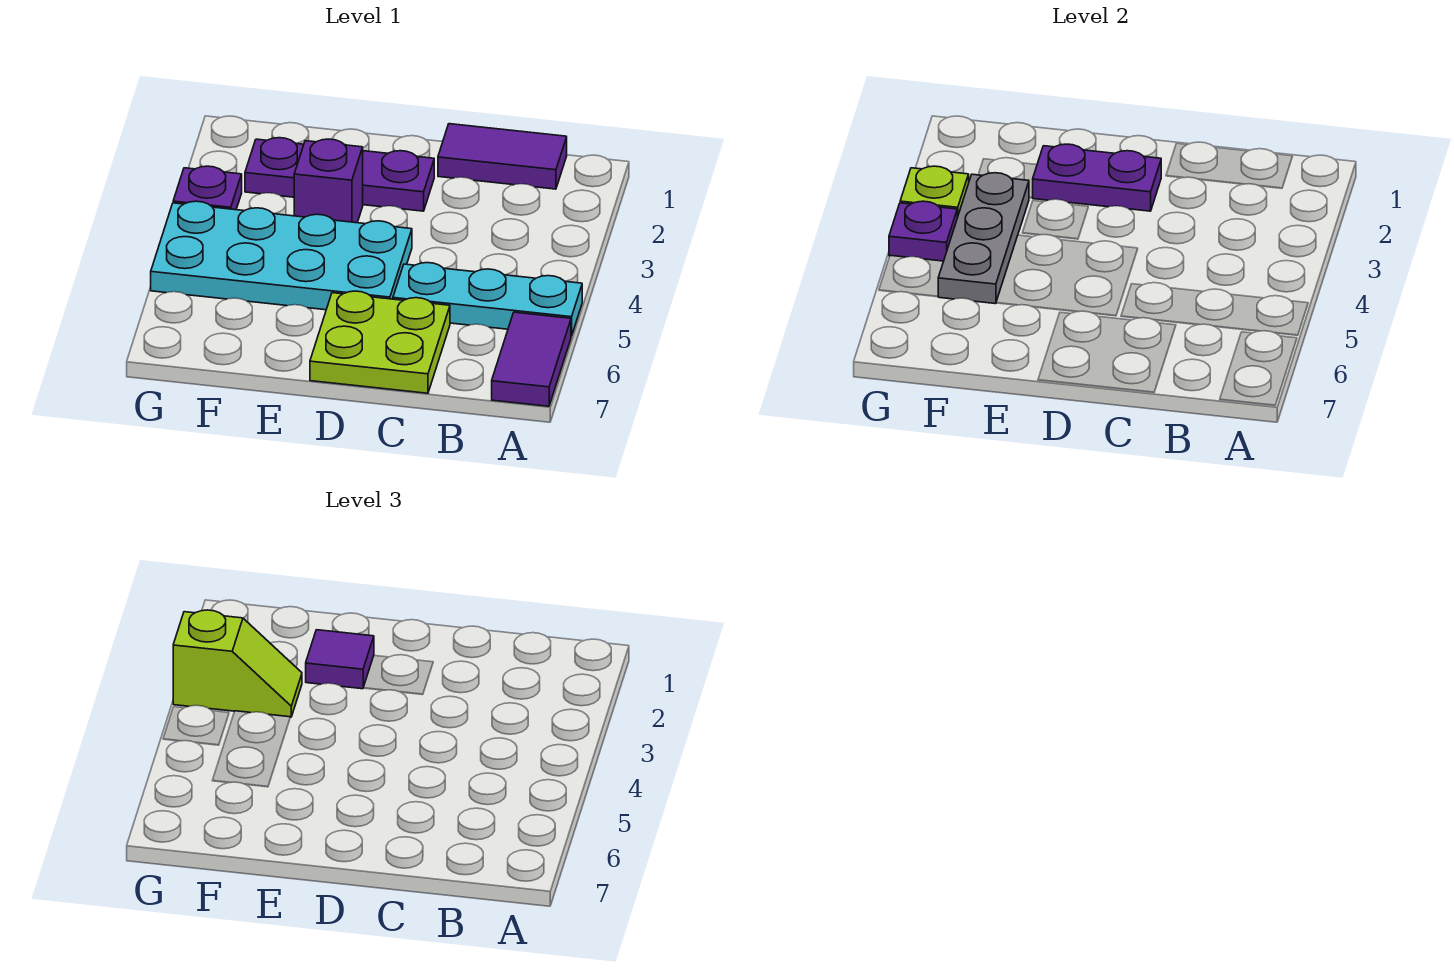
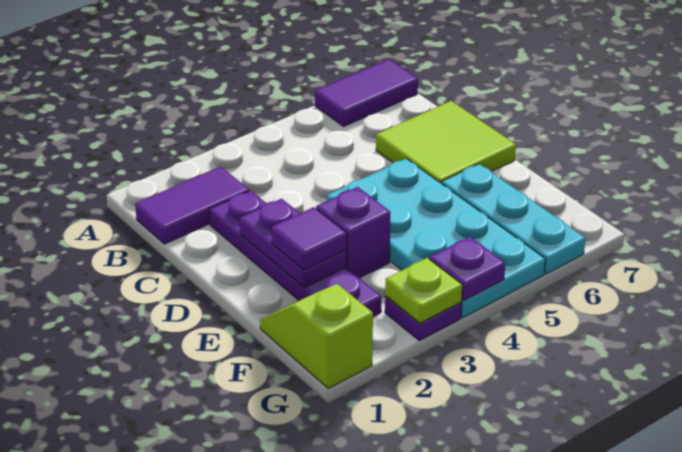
cyan 1x3 plate [393,263,582,336] -> cyan 1x3 plate moved to [442,164,585,274]
purple 1x2 tile [438,124,567,189] -> purple 1x2 tile turned to [135,166,249,244]
lime 2x2 plate [310,291,450,393] -> lime 2x2 tile [376,101,516,184]
purple 1x3 plate [245,138,434,211] -> purple 1x4 plate [209,191,381,317]
grey 1x3 plate [938,173,1029,304] -> none
lime 1x2 slope [173,610,302,717] -> lime 1x2 slope moved to [260,284,373,389]

